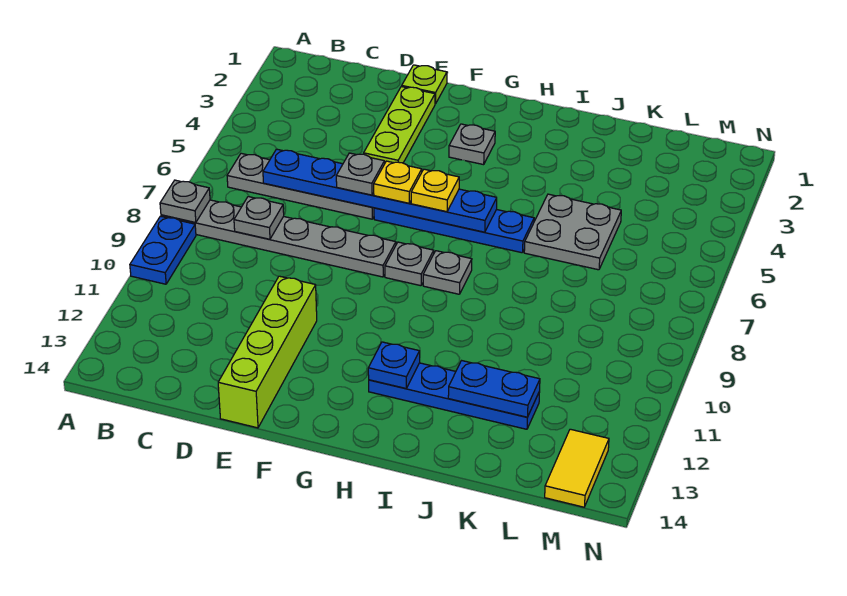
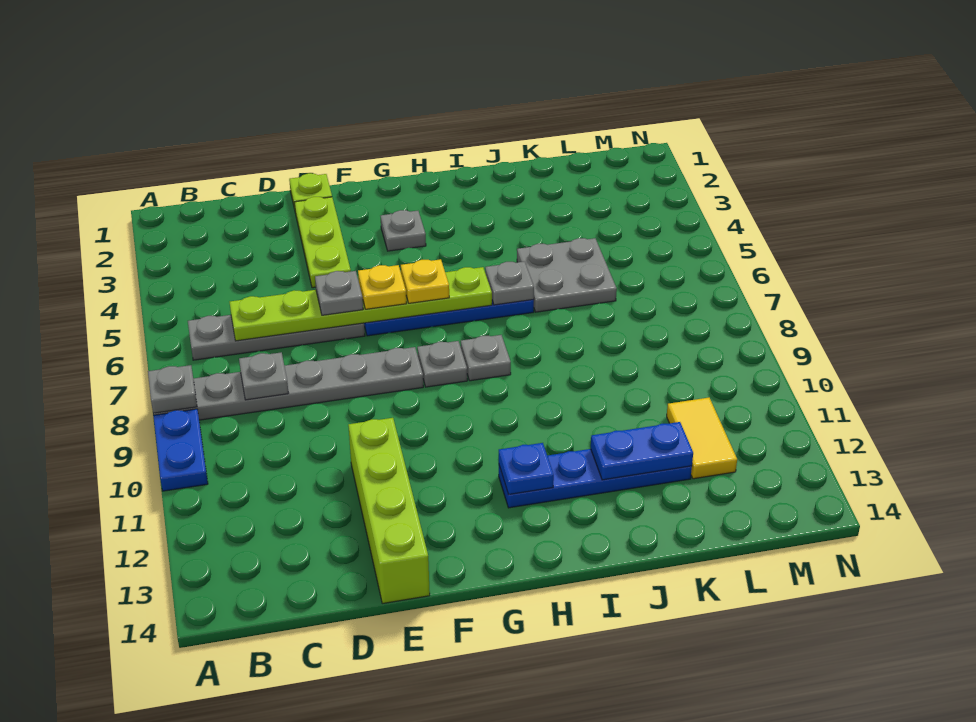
blue 1x6 plate [263,149,497,232] -> lime 1x6 plate [230,267,492,341]
none -> grey 1x1 plate [485,261,534,305]
yellow 1x2 tile [545,429,609,507] -> yellow 1x2 tile moved to [667,398,737,479]

